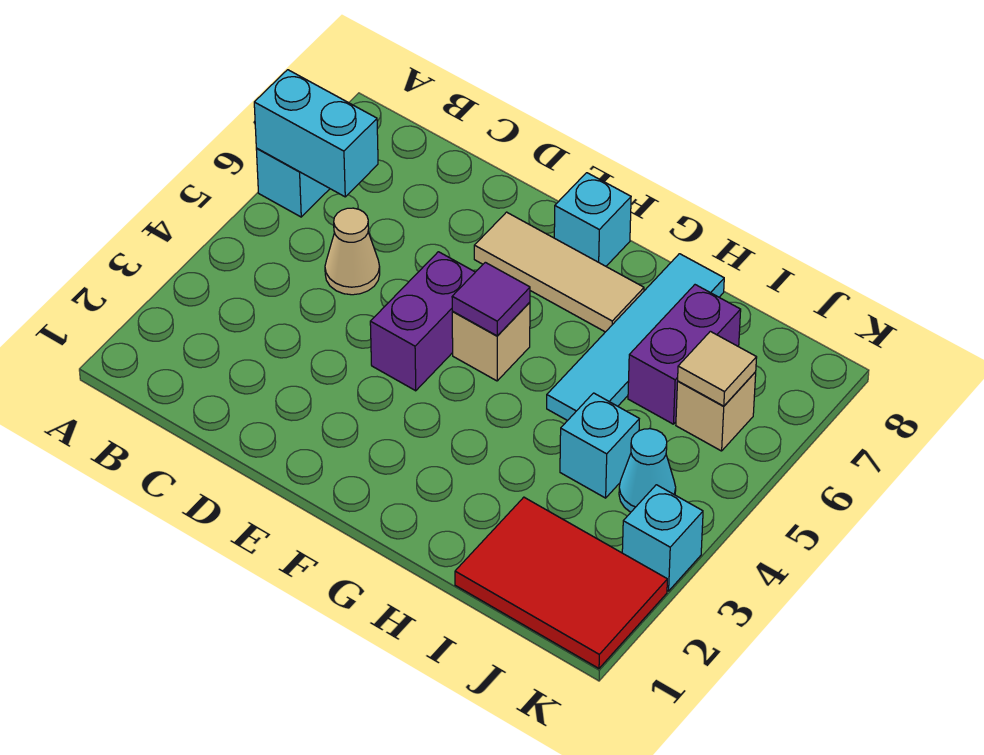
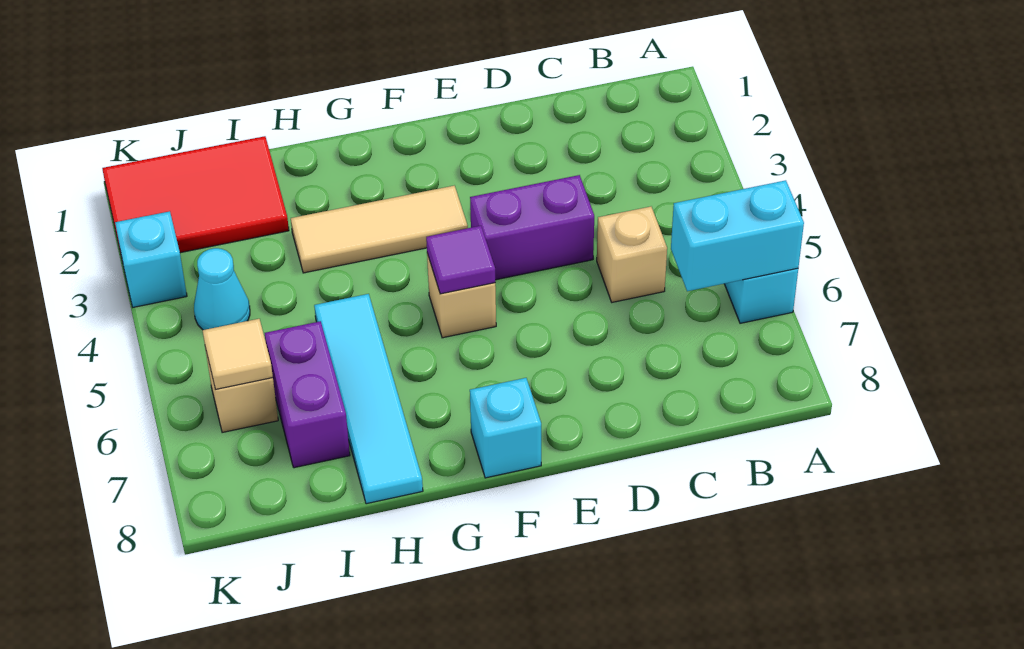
tan 1x1 cone [325,208,380,295] -> tan 1x1 brick [597,207,667,302]
purple 1x2 brick [370,252,475,391] -> purple 1x2 brick turned to [470,175,594,280]
tan 1x3 tile [474,212,644,332] -> tan 1x3 tile moved to [291,186,468,273]
cyan 1x1 brick [560,393,639,498] -> none

